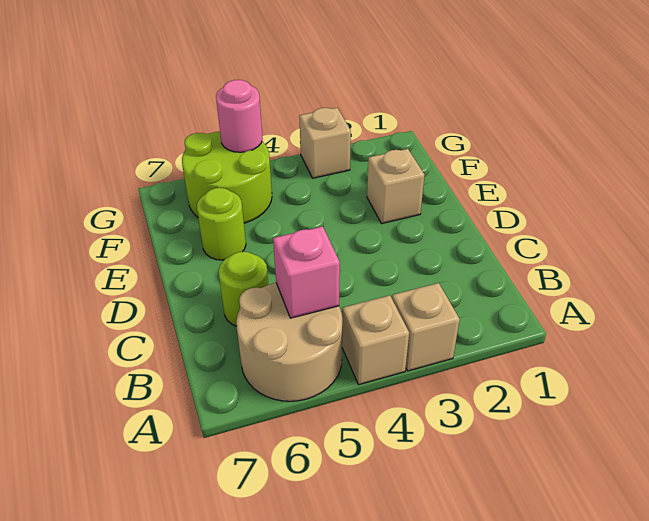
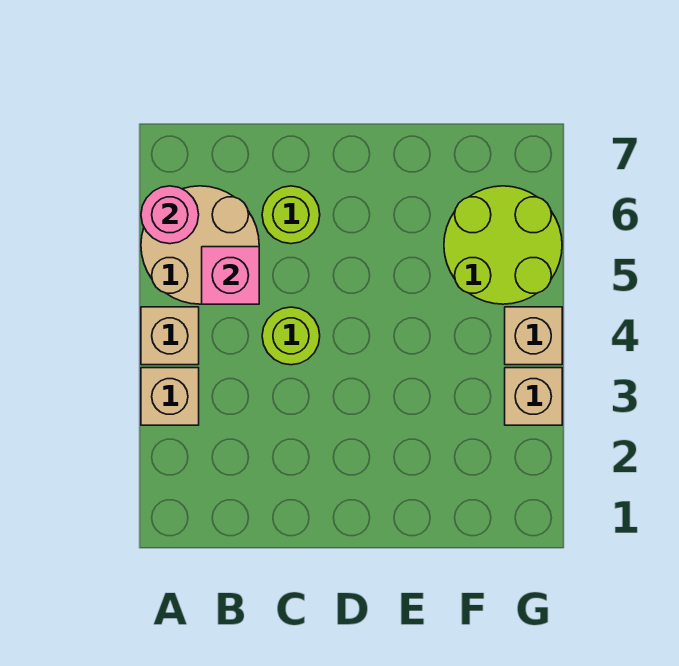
tan 1x1 brick [367,149,424,224] -> tan 1x1 brick moved to [505,307,562,365]
lime 1x1 round brick [197,188,246,260] -> lime 1x1 round brick moved to [262,307,320,365]
pink 1x1 round brick [216,80,263,152] -> pink 1x1 round brick moved to [141,186,199,244]

